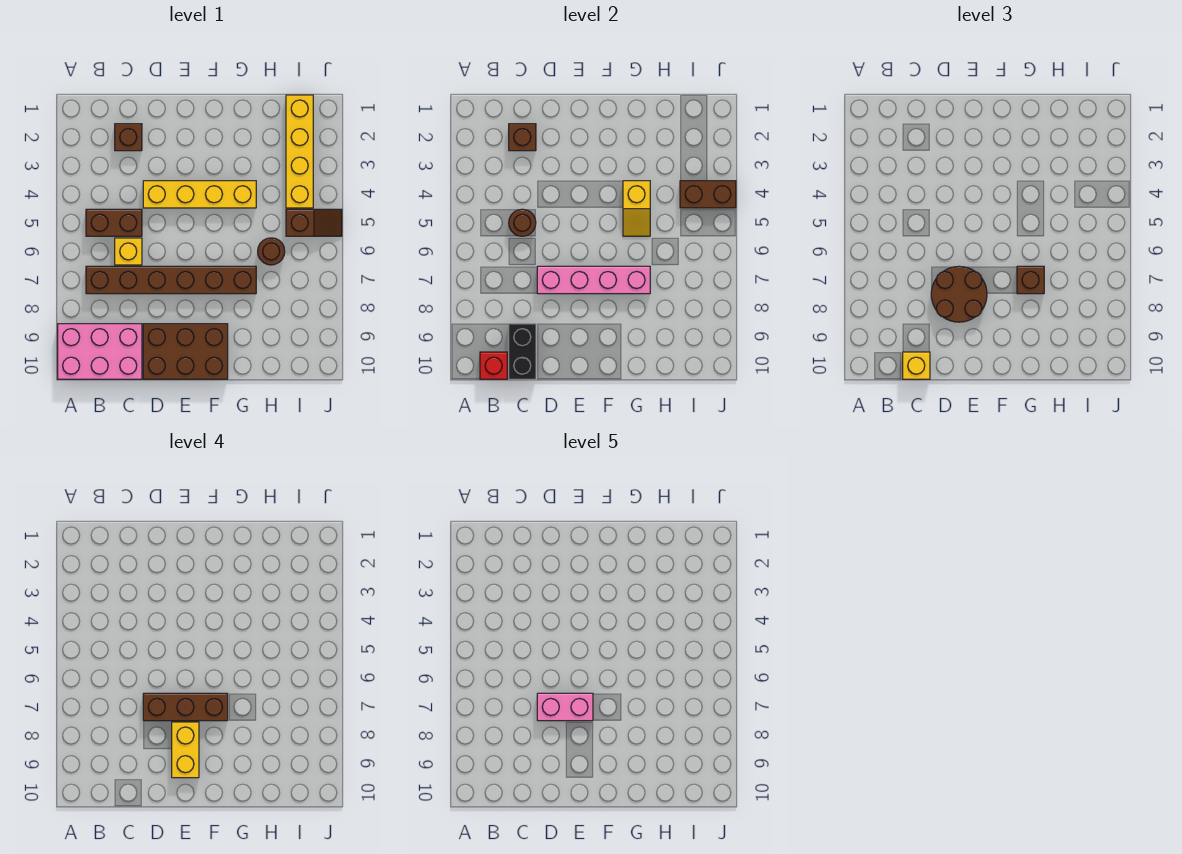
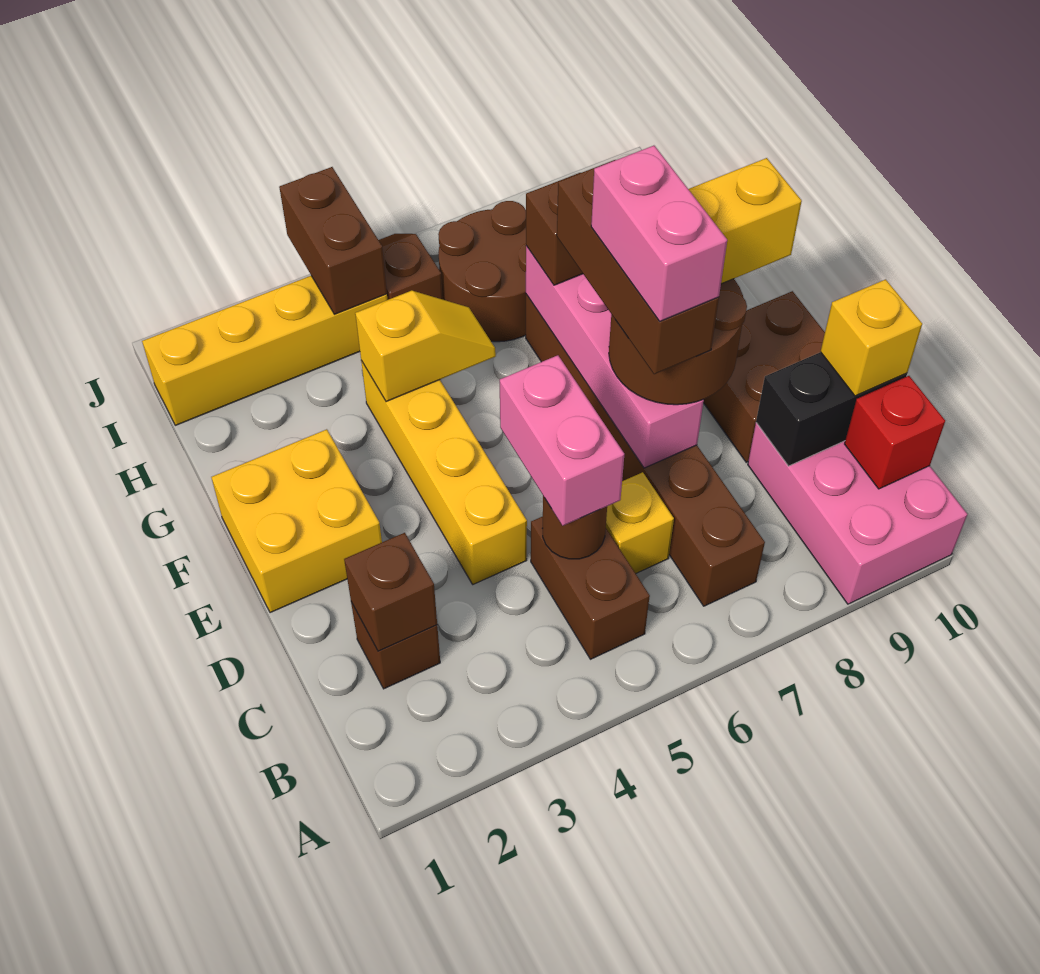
none -> pink 1x2 brick [500,355,624,526]
brown 2x3 brick [143,324,228,379] -> brown 2x2 brick [703,291,825,462]
none -> yellow 2x2 brick [211,429,382,613]
brown 1x1 round brick [258,238,285,265] -> brown 2x2 round brick [438,201,526,342]

